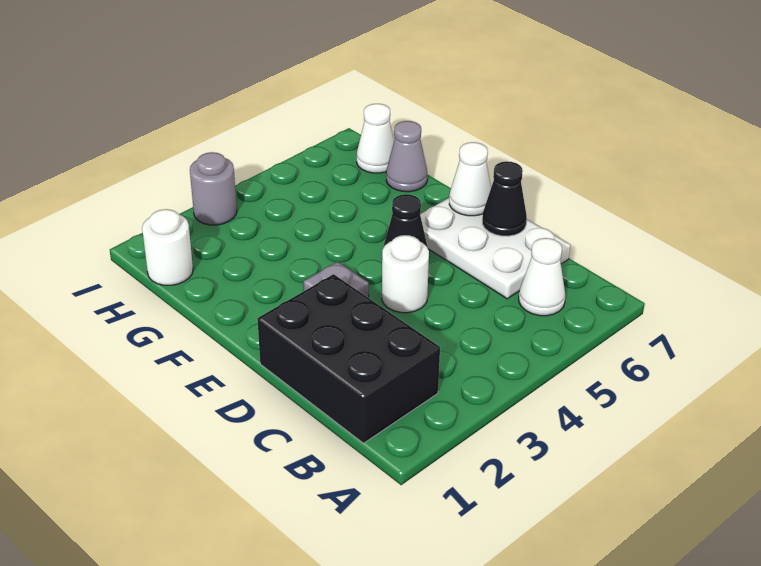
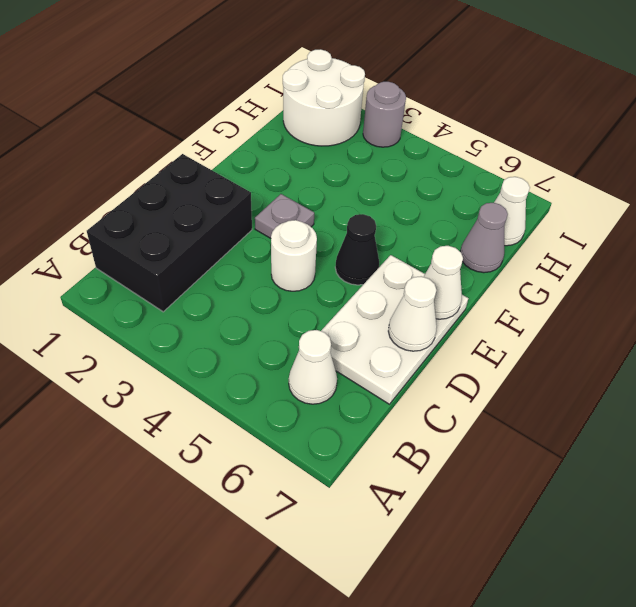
black 1x1 cone [482,161,527,236] -> white 1x1 cone [388,276,437,351]
white 1x1 round brick [142,209,193,285] -> white 2x2 round brick [283,49,365,146]

